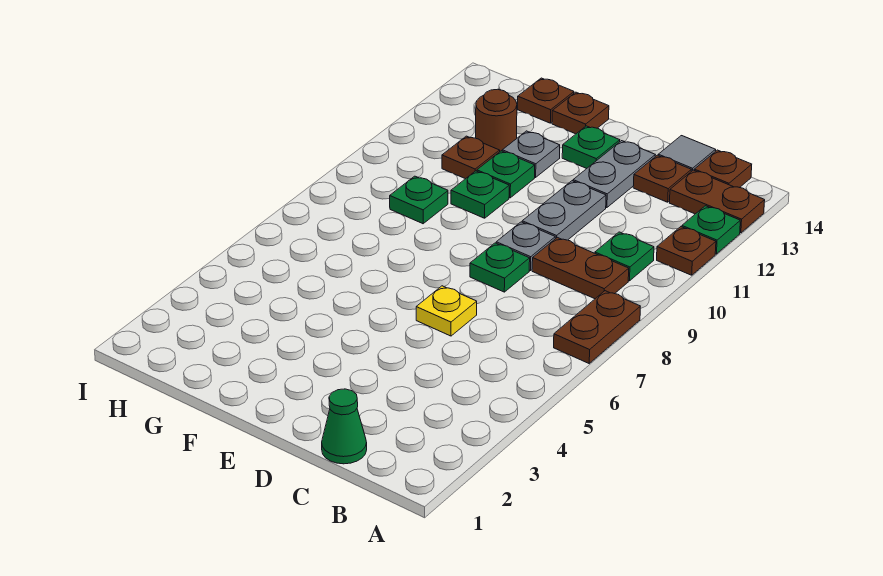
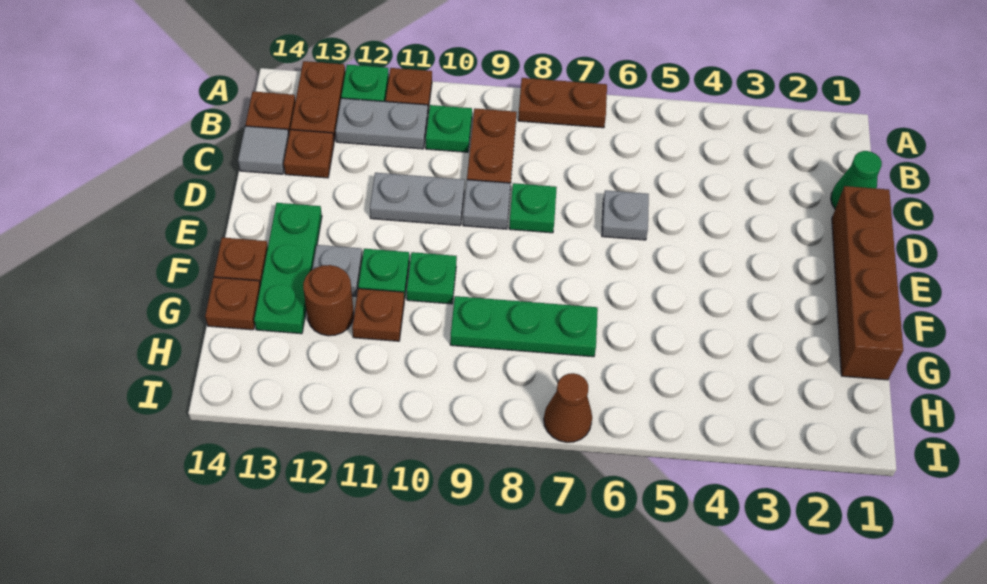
none -> brown 1x4 brick [832,186,903,380]
yellow 1x1 plate [416,286,477,336] -> grey 1x1 plate [602,190,649,240]
grey 1x2 plate [573,141,655,208] -> grey 1x2 plate moved to [336,98,428,149]
green 1x1 plate [562,126,620,169] -> green 1x3 plate [254,203,322,334]
green 1x1 plate [390,176,448,224] -> green 1x3 plate [450,296,598,357]
none -> brown 1x1 cone [544,373,592,442]

